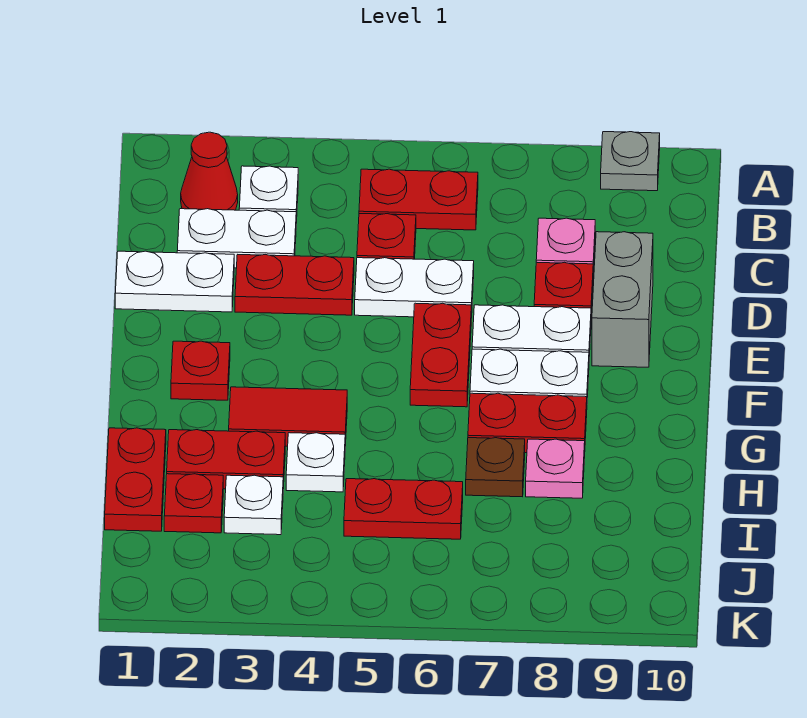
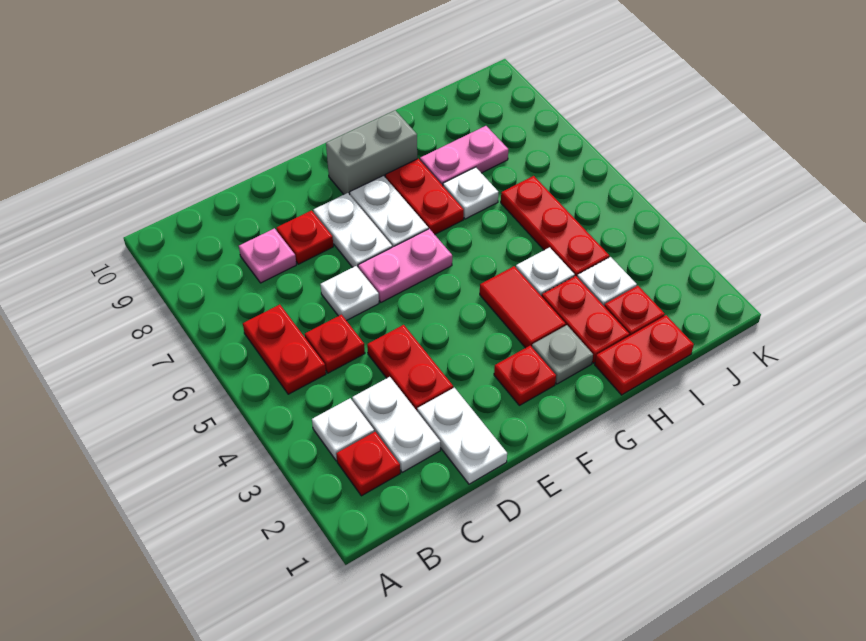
grey 1x1 plate [601,132,660,191] -> grey 1x1 plate moved to [532,325,593,384]
red 1x1 cone [181,132,238,210] -> red 1x1 plate [336,432,400,496]
white 1x2 plate [355,258,474,318] -> white 1x1 plate [320,266,379,321]
grey 1x2 brick [592,232,653,367] -> grey 1x2 brick moved to [326,110,417,195]
red 1x2 plate [410,303,471,407] -> pink 1x2 plate [358,229,452,302]
brown 1x1 plate [466,438,525,497] -> white 1x1 plate [443,167,498,219]
pink 1x1 plate [526,439,585,498] -> pink 1x2 plate [420,126,508,186]
red 1x2 plate [344,479,463,539] -> red 1x3 plate [501,176,609,276]

